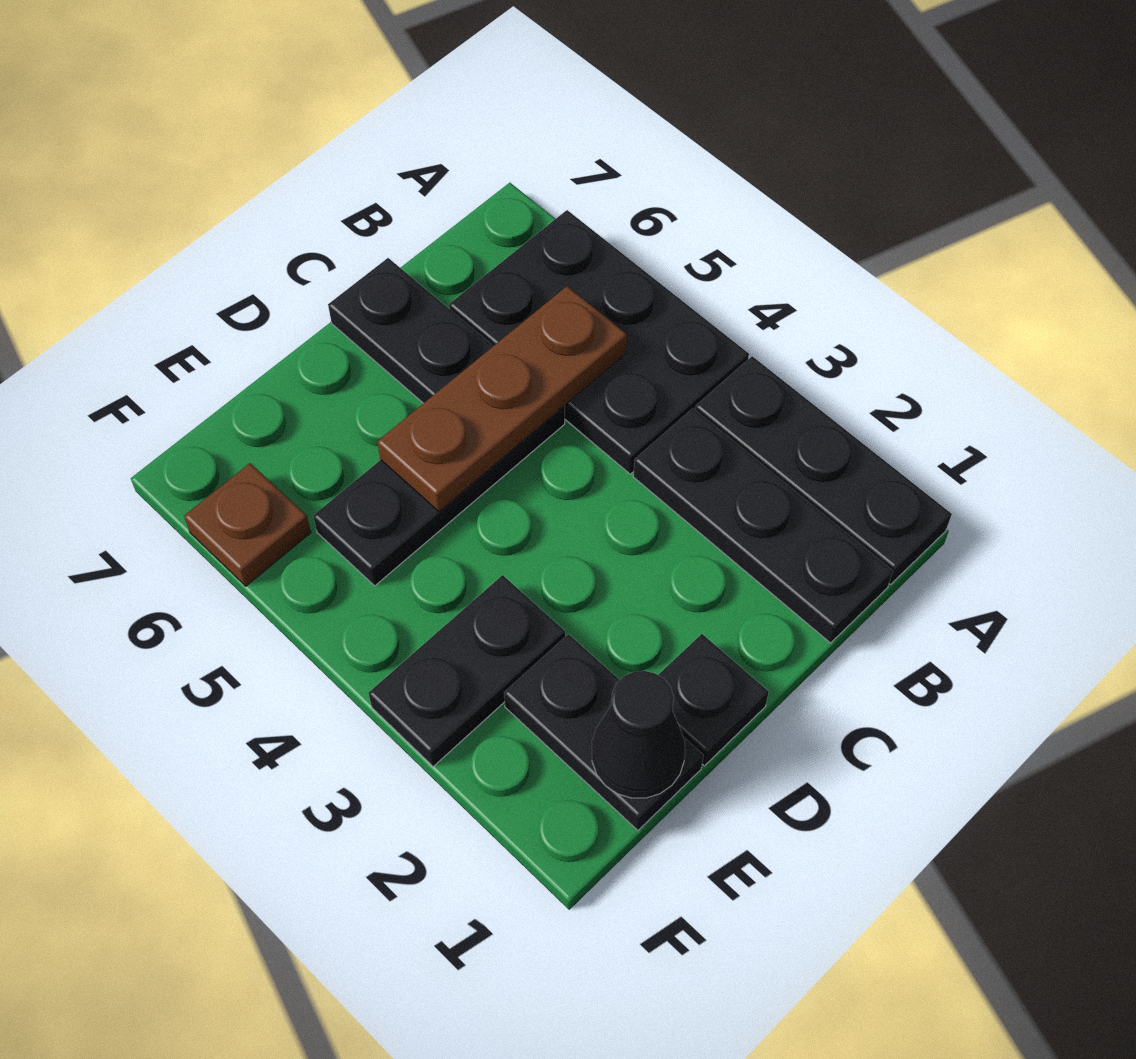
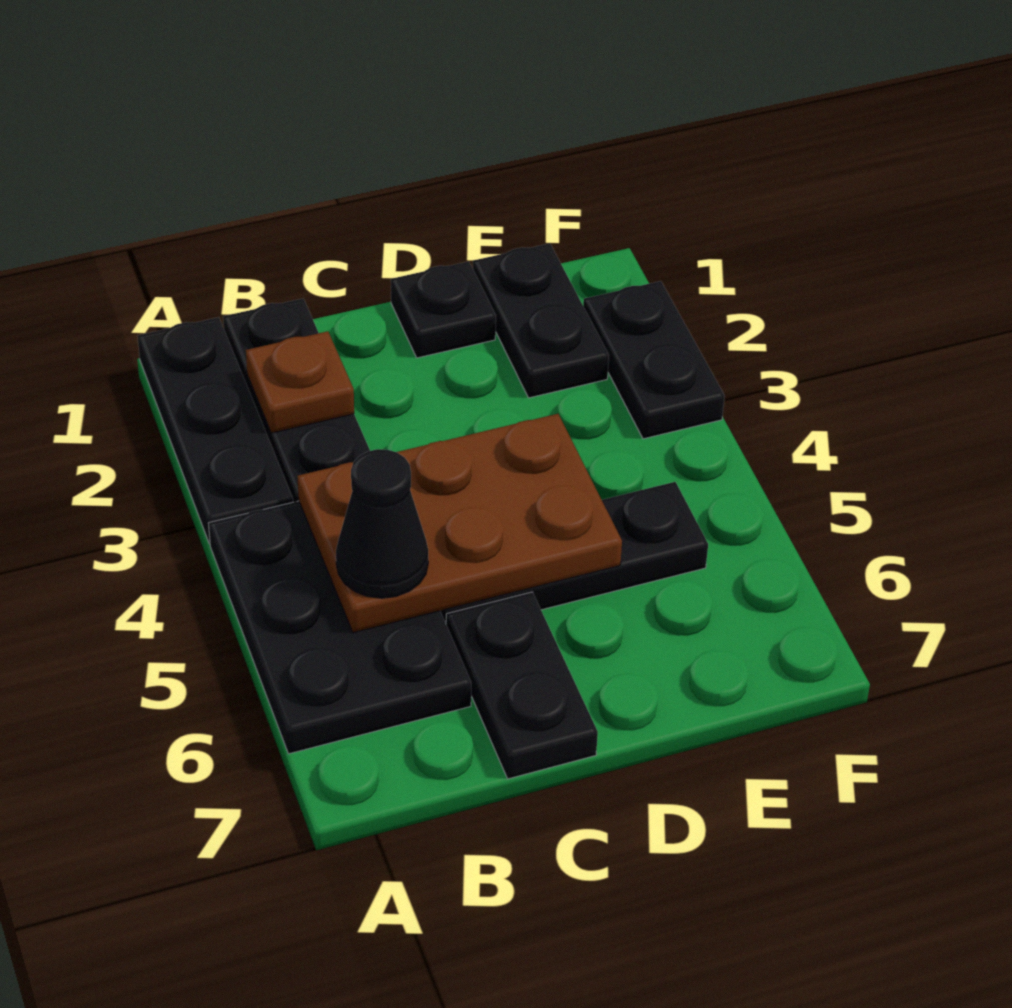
brown 1x3 plate [377,286,627,512] -> brown 2x3 plate [297,414,622,633]
black 1x1 cone [592,671,685,798] -> black 1x1 cone moved to [336,449,428,598]
black 1x2 plate [369,575,565,767] -> black 1x2 plate turned to [583,281,725,439]
brown 1x1 plate [184,463,311,586] -> brown 1x1 plate moved to [246,331,354,433]

